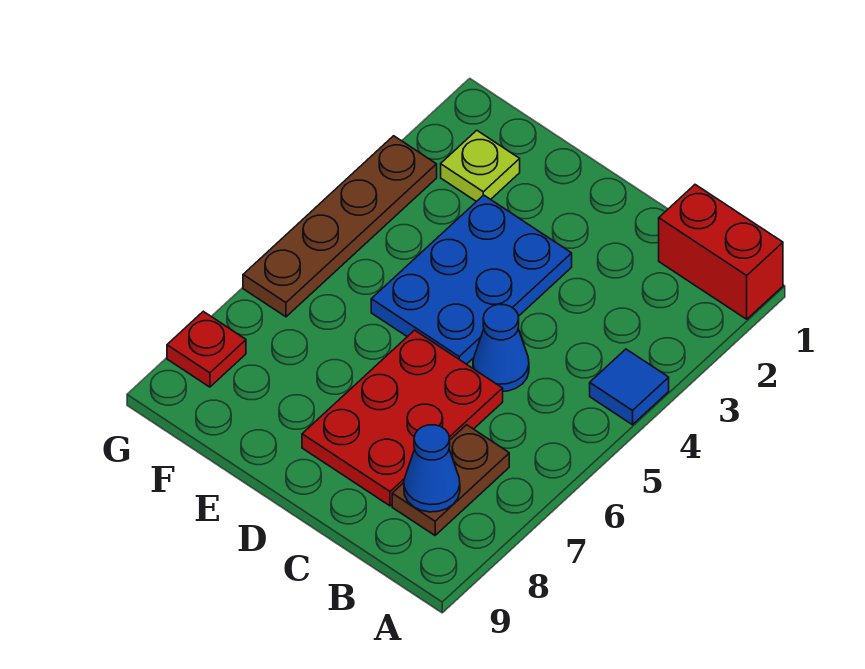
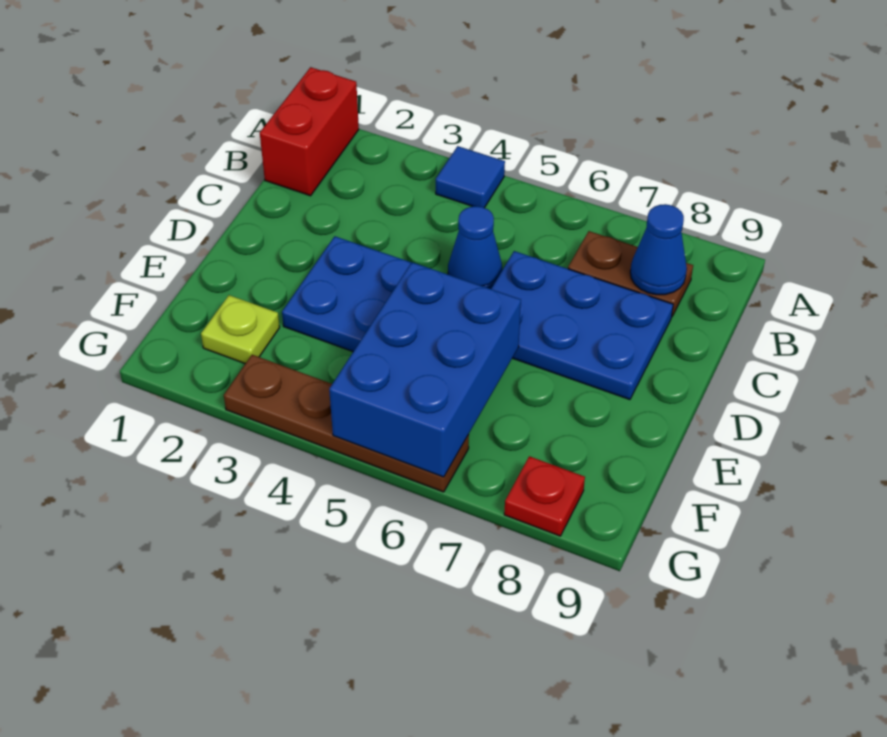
red 2x3 plate [302,330,503,506] -> blue 2x3 plate [491,251,673,400]
none -> blue 2x3 brick [329,262,521,477]

